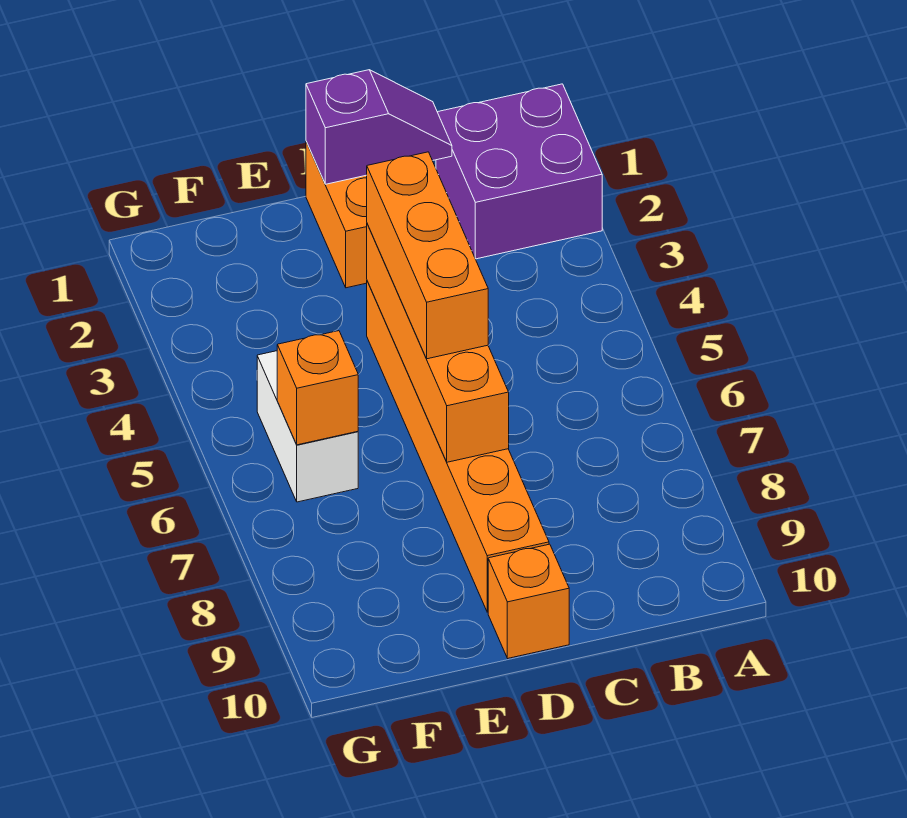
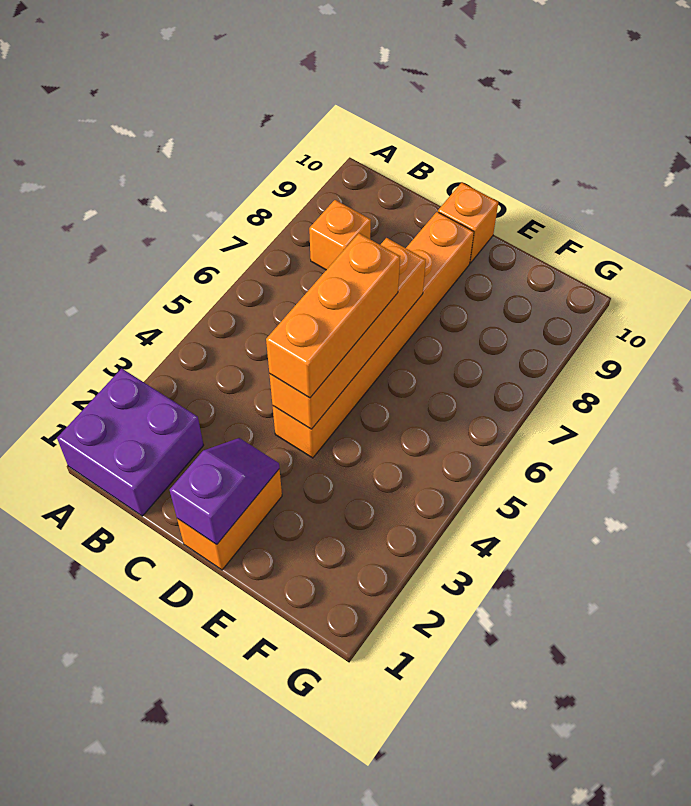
purple 1x2 slope [306,70,452,184] -> purple 1x2 slope turned to [170,438,279,545]
white 1x2 brick [257,351,358,502] -> none
orange 1x1 brick [277,331,358,445] -> orange 1x1 brick moved to [309,200,371,270]

